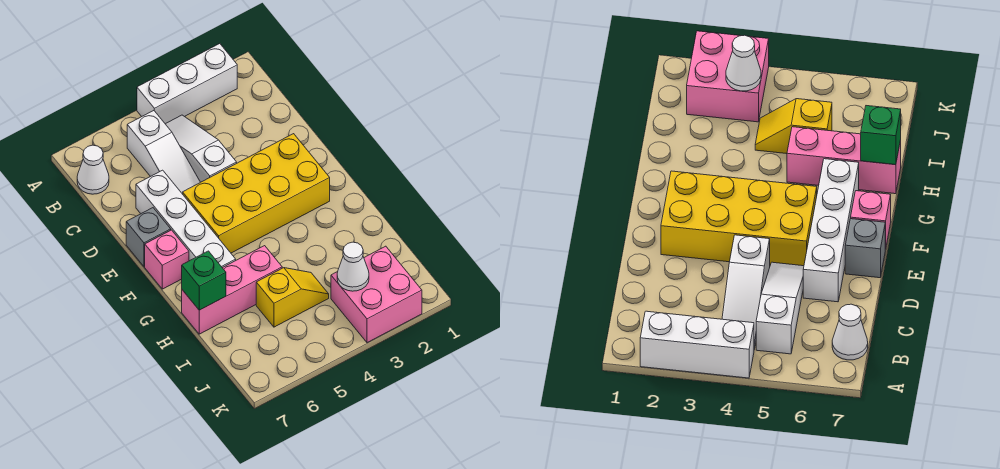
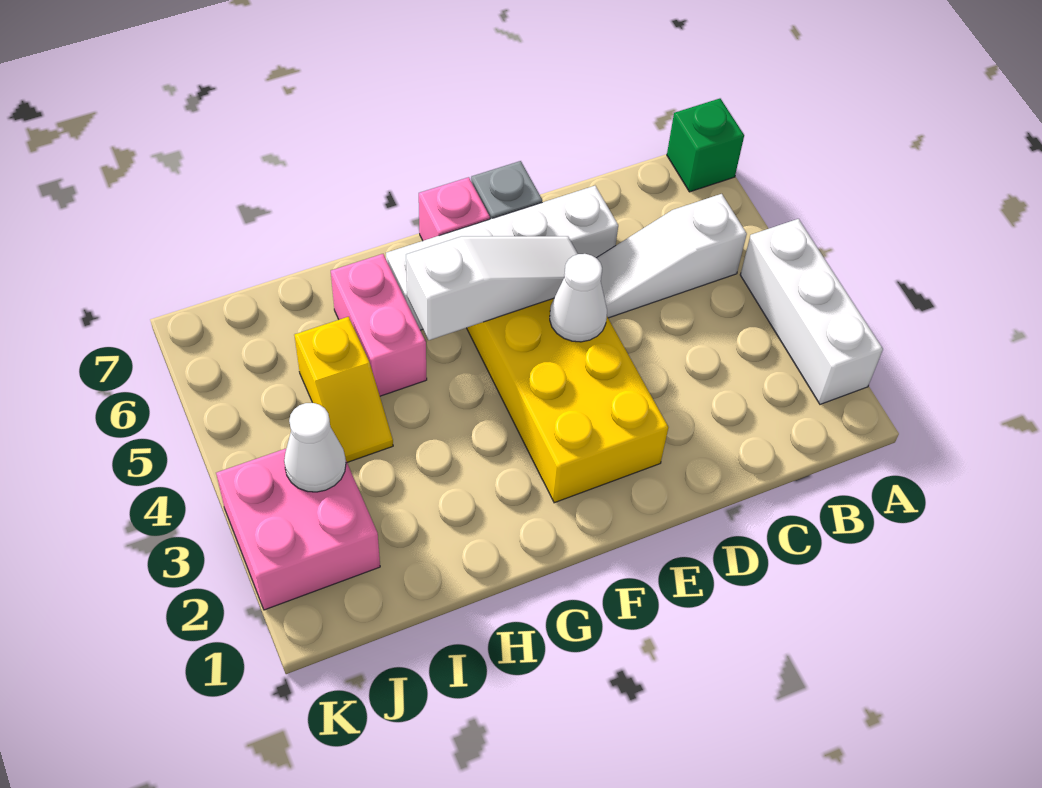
white 1x3 slope [166,115,237,182] -> white 1x3 slope moved to [406,236,578,340]
white 1x1 cone [77,145,109,194] -> white 1x1 cone moved to [550,254,607,342]
pink 1x3 brick [182,246,282,334] -> pink 1x2 brick [331,254,427,396]
green 1x1 brick [182,251,226,310] -> green 1x1 brick moved to [667,99,744,192]

